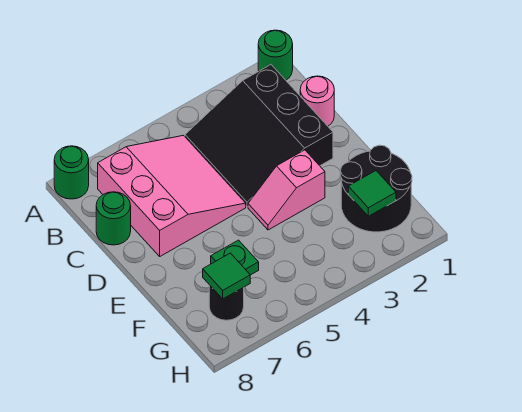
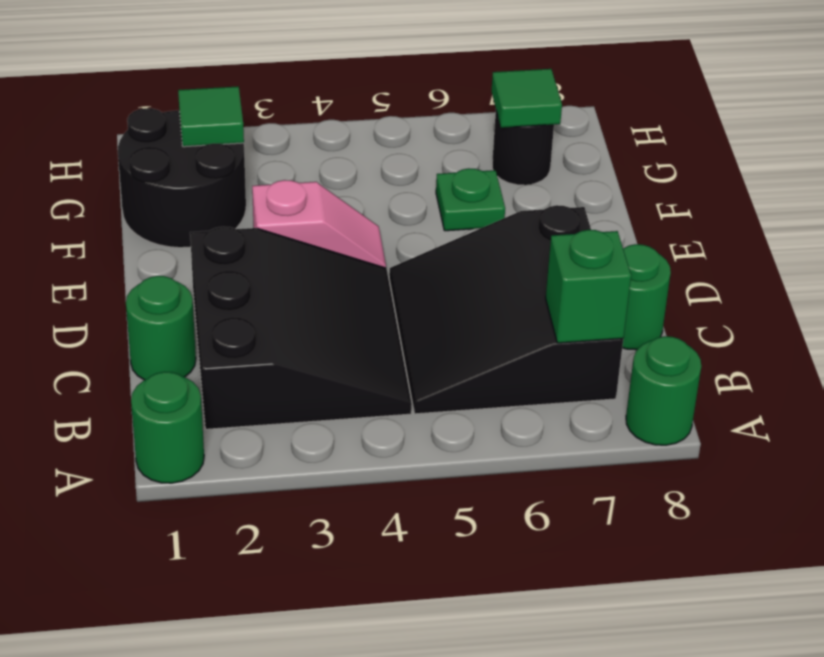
pink 3x3 slope [98,135,246,256] -> black 3x3 slope [389,205,623,414]
none -> green 1x1 brick [546,230,631,343]
pink 1x1 round brick [300,76,334,126] -> green 1x1 round brick [126,276,196,380]

